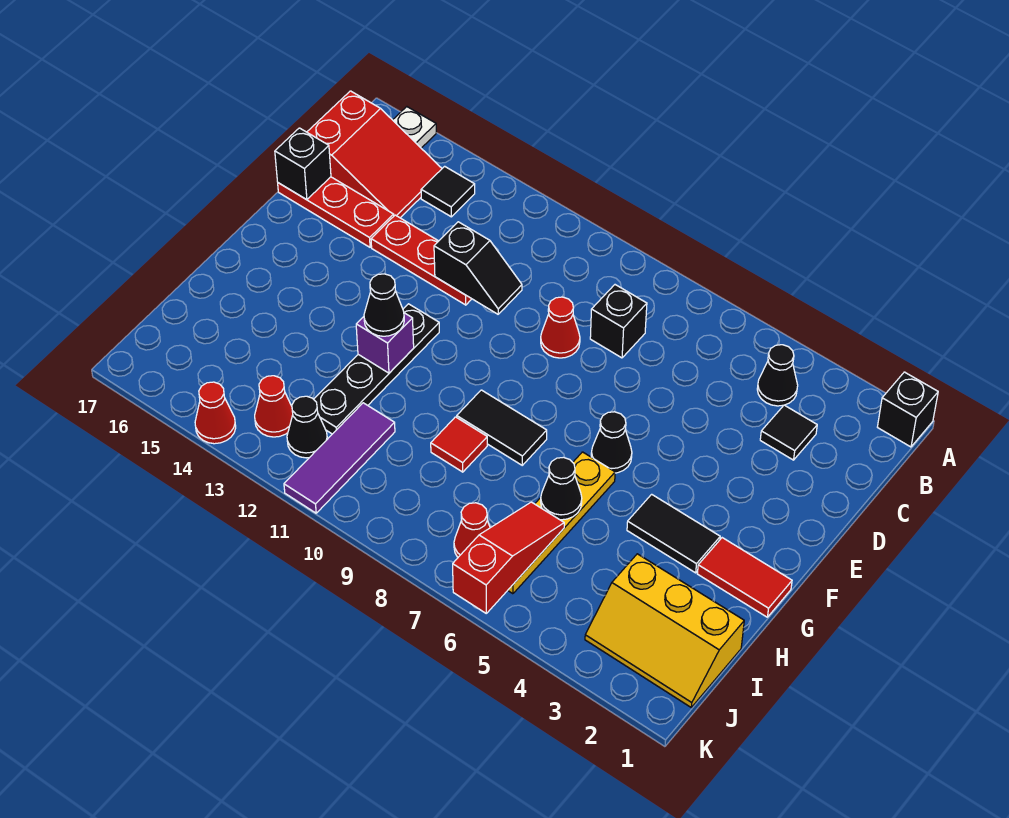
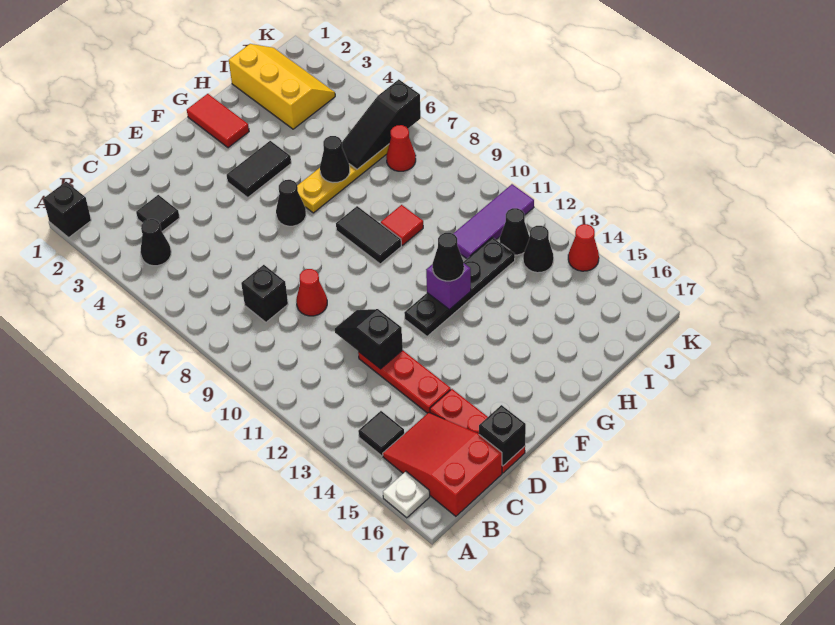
black 1x2 tile [627,494,720,573] -> black 1x2 tile turned to [227,141,291,197]
red 1x3 slope [453,502,564,613] -> black 1x3 slope [342,79,421,169]
red 1x1 cone [255,376,293,437] -> black 1x1 cone [523,226,554,273]

